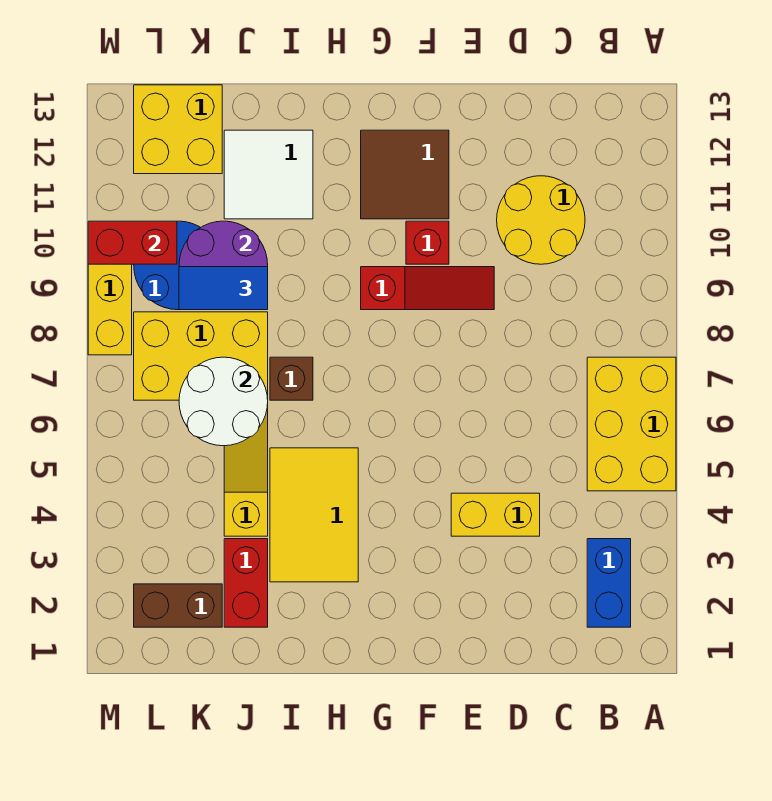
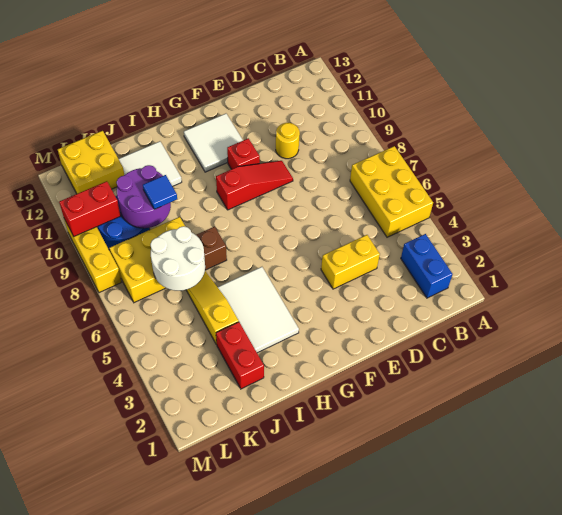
yellow 2x2 round brick [497,176,585,264] -> yellow 1x1 round brick [276,123,300,159]
brown 2x2 tile [361,130,449,219] -> white 2x2 tile [184,114,243,172]
yellow 2x3 tile [270,448,358,582] -> white 2x3 tile [218,267,299,353]
blue 1x2 tile [179,267,268,310] -> blue 1x1 tile [143,175,177,209]
brown 1x2 brick [134,584,222,627] -> none

